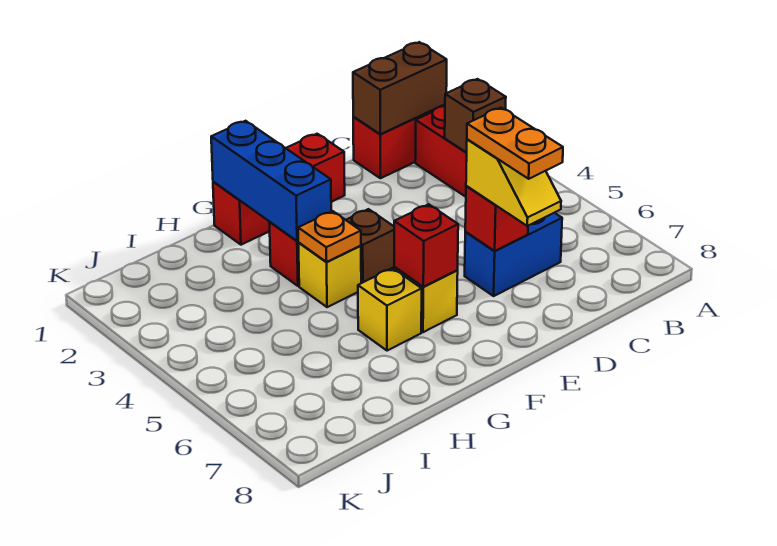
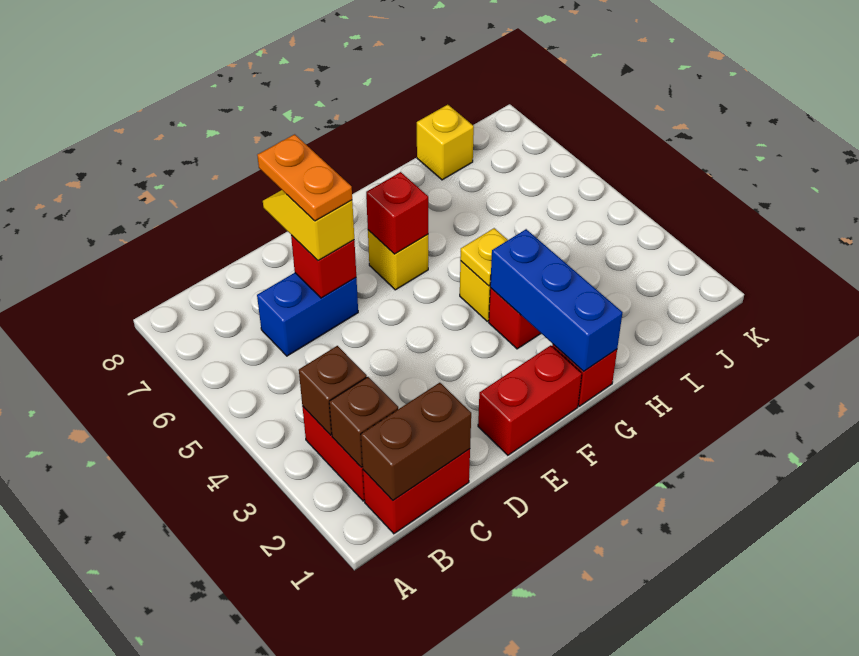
brown 1x1 brick [346,209,394,283] -> brown 1x1 brick moved to [329,377,398,467]
orange 1x1 plate [298,211,361,262] -> yellow 1x1 plate [460,228,508,286]
yellow 1x1 brick [358,268,422,351] -> yellow 1x1 brick moved to [417,105,474,180]

